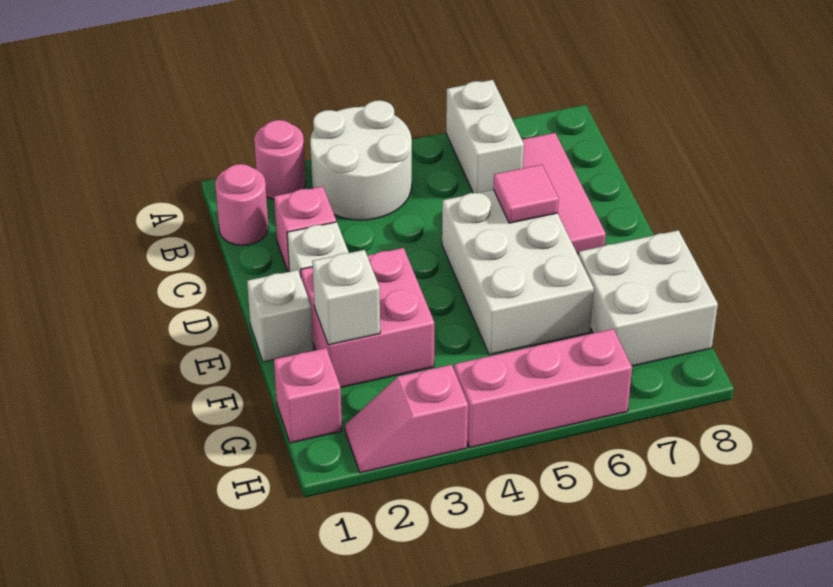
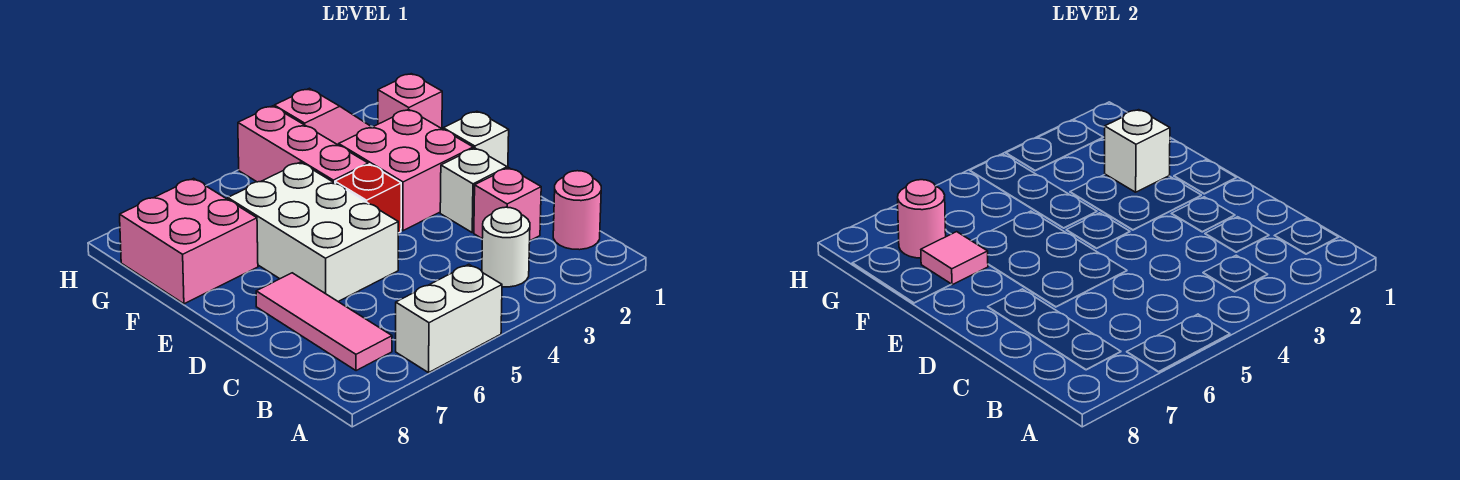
pink 1x1 round brick [254,120,306,199] -> pink 1x1 round brick moved to [898,180,946,258]
white 2x2 round brick [310,100,412,220] -> white 1x1 round brick [482,207,530,287]
white 1x2 brick [446,80,524,193] -> white 1x2 brick turned to [396,264,502,373]
pink 1x1 tile [493,164,559,223] -> pink 1x1 tile moved to [921,232,988,285]
none -> red 1x1 brick [335,164,401,233]
white 2x2 brick [579,230,718,366] -> pink 2x2 brick [120,178,258,304]
pink 1x3 brick [454,329,632,448] -> pink 1x3 brick turned to [238,106,368,183]

